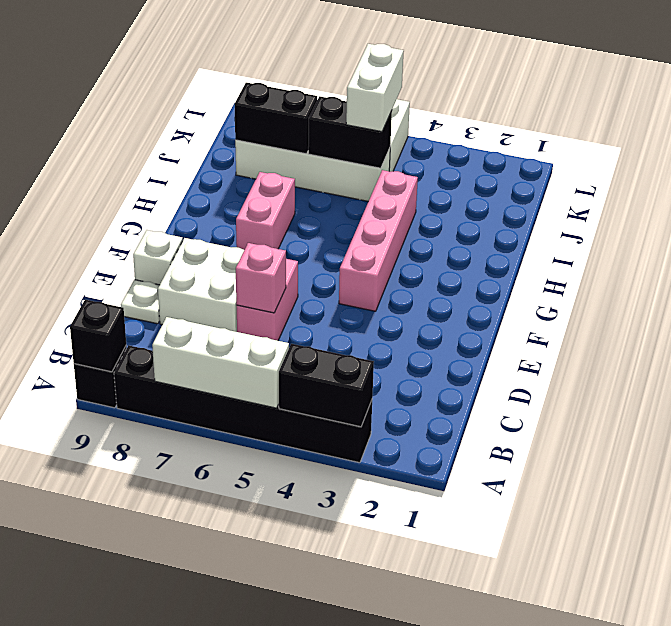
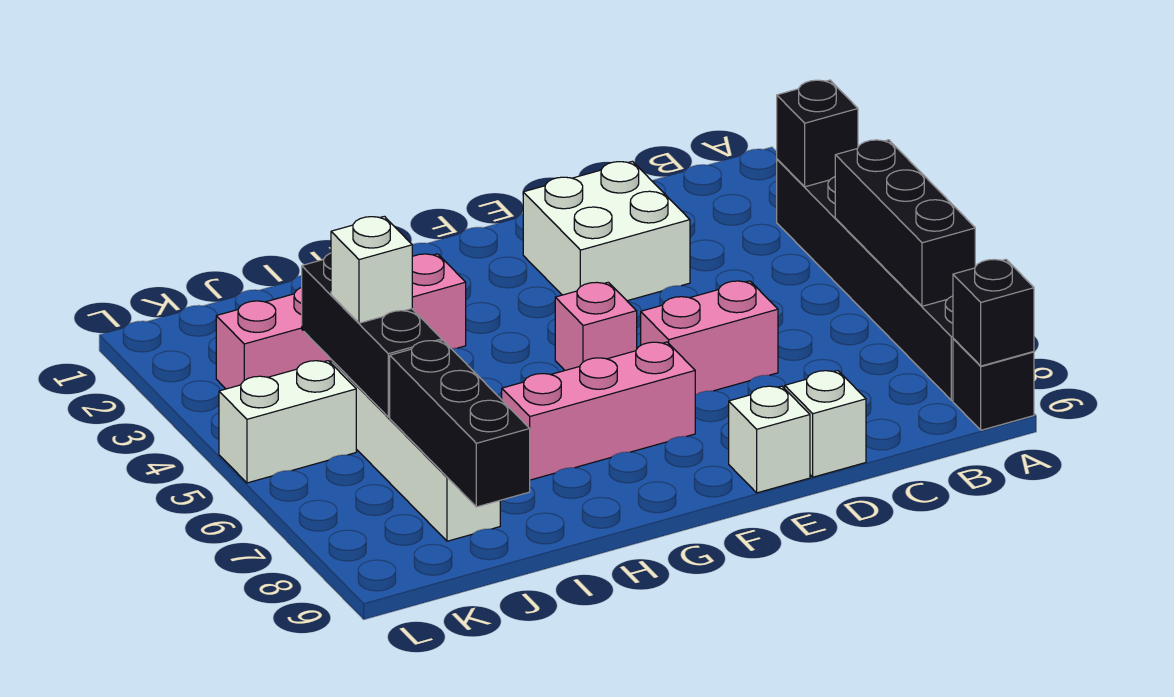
black 1x2 brick [279,344,374,427] -> black 1x1 brick [777,80,858,187]
white 1x3 brick [152,317,289,408] -> black 1x3 brick [835,140,975,306]
pink 1x1 brick [236,243,286,313] -> pink 1x1 brick moved to [555,282,637,370]
white 2x2 brick [158,238,244,332] -> white 2x2 brick moved to [523,161,690,301]
white 1x1 plate [121,280,160,324] -> white 1x1 brick [784,371,866,477]
pink 1x4 brick [339,170,418,311] -> pink 1x4 brick moved to [216,254,466,389]
pink 1x2 brick [236,172,295,250] -> pink 1x3 brick [502,342,695,480]
black 1x2 brick [308,96,392,168] -> black 1x3 brick [302,253,442,417]
white 1x2 brick [346,44,404,132] -> white 1x1 brick [331,216,412,323]
black 1x2 brick [234,83,317,154] -> black 1x3 brick [390,341,530,507]

